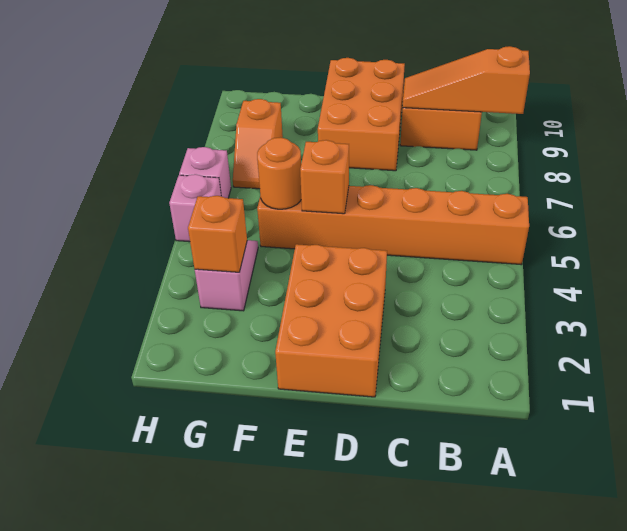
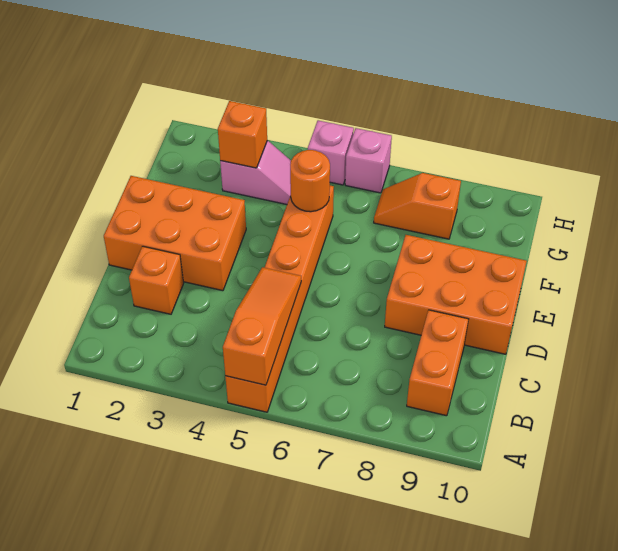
orange 1x3 slope [402,46,530,114] -> orange 1x3 slope moved to [223,267,301,385]
orange 1x1 brick [300,140,349,214] -> orange 1x1 brick moved to [129,246,184,314]

